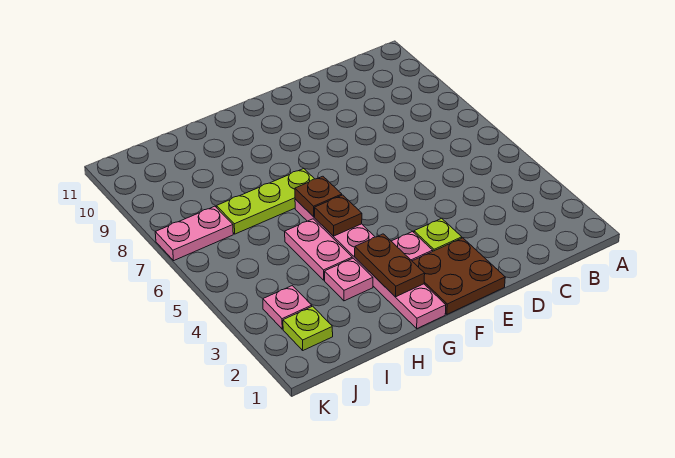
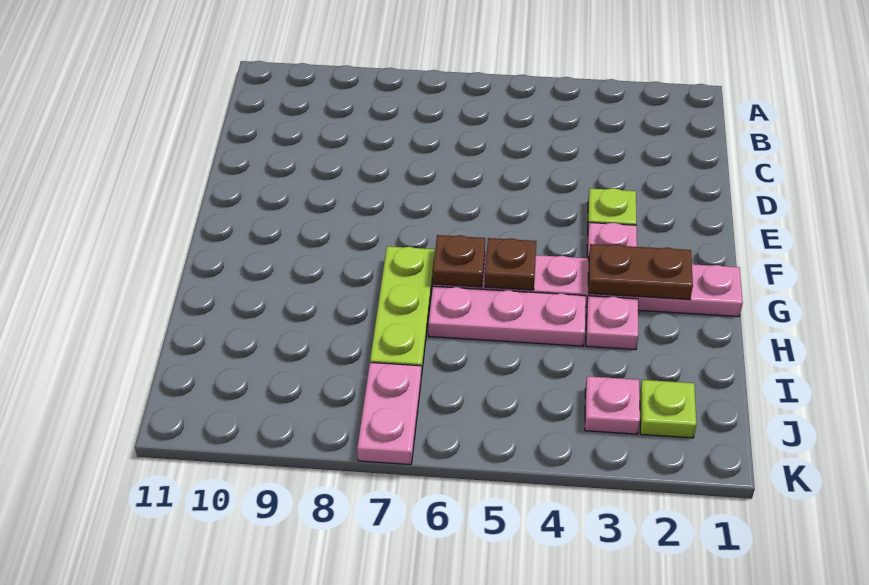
brown 2x2 plate [412,238,505,314] -> none
pink 1x2 plate [285,219,352,280] -> pink 1x3 plate [429,286,586,346]

